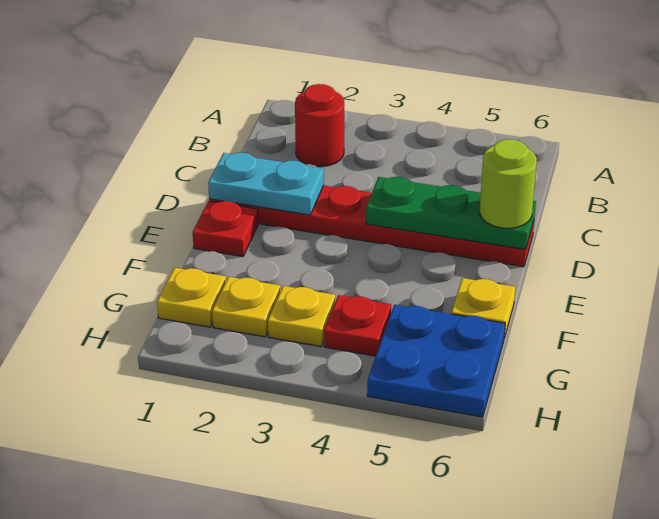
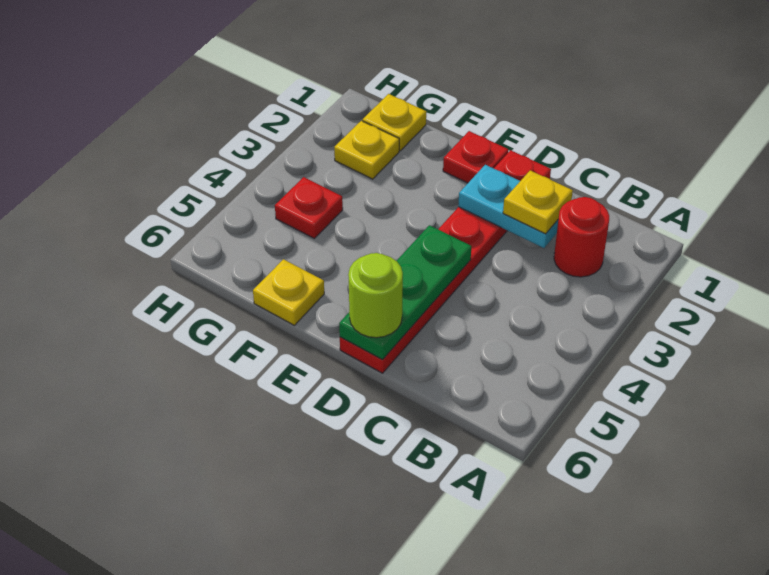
cyan 1x2 plate [208,153,324,215] -> cyan 1x2 plate turned to [458,165,558,248]
yellow 1x1 plate [268,286,335,347] -> yellow 1x1 plate moved to [503,170,573,234]
blue 2x2 plate [367,305,505,417] -> none

